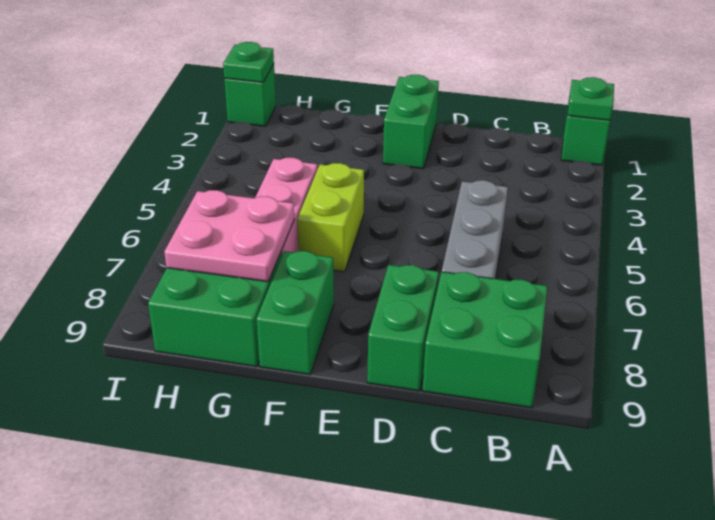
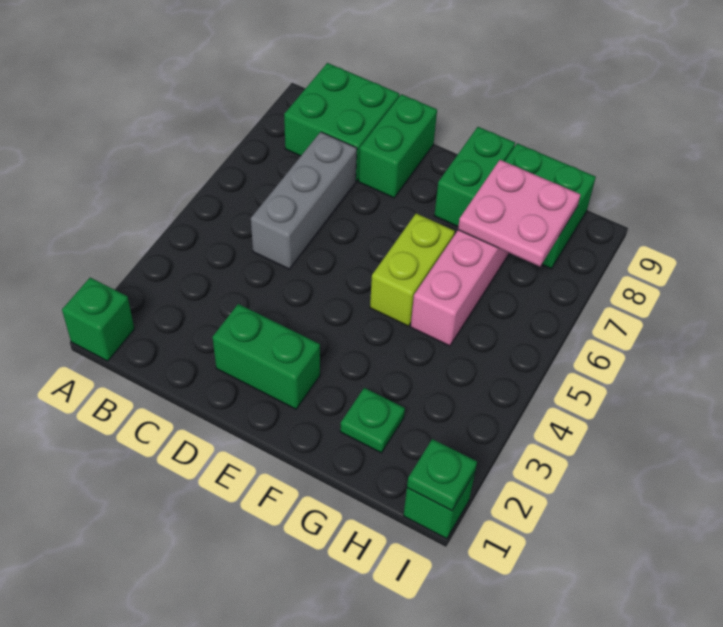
green 1x1 plate [568,77,614,120] -> green 1x1 plate moved to [340,388,405,453]
green 1x2 brick [383,75,439,169] -> green 1x2 brick turned to [213,304,320,409]

